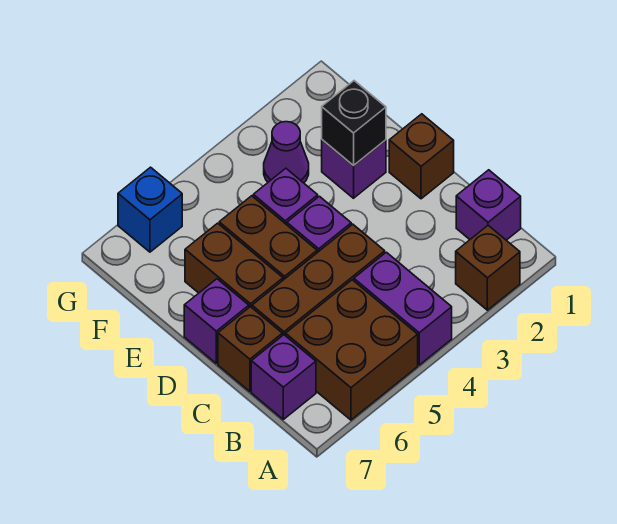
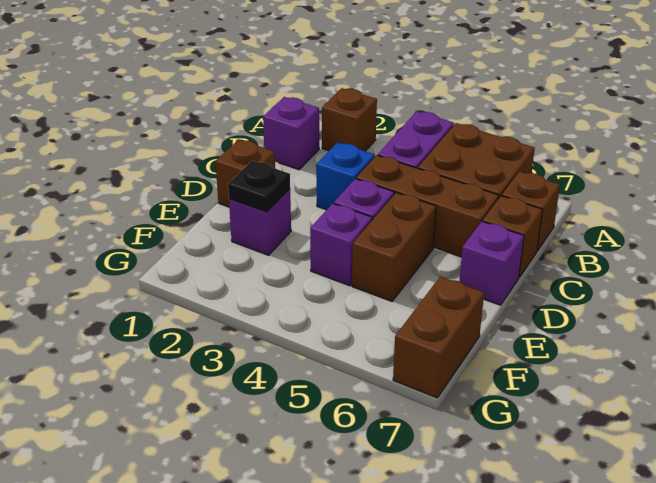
purple 1x1 brick [251,335,316,419] -> brown 1x1 brick [502,171,560,251]
brown 1x2 brick [185,223,283,307] -> brown 1x2 brick moved to [393,277,484,398]
black 1x1 brick [322,81,386,166] -> black 1x1 plate [228,161,290,212]
purple 1x1 cone [264,122,309,183] -> none
blue 1x1 brick [118,167,182,252] -> blue 1x1 brick moved to [316,142,375,210]

